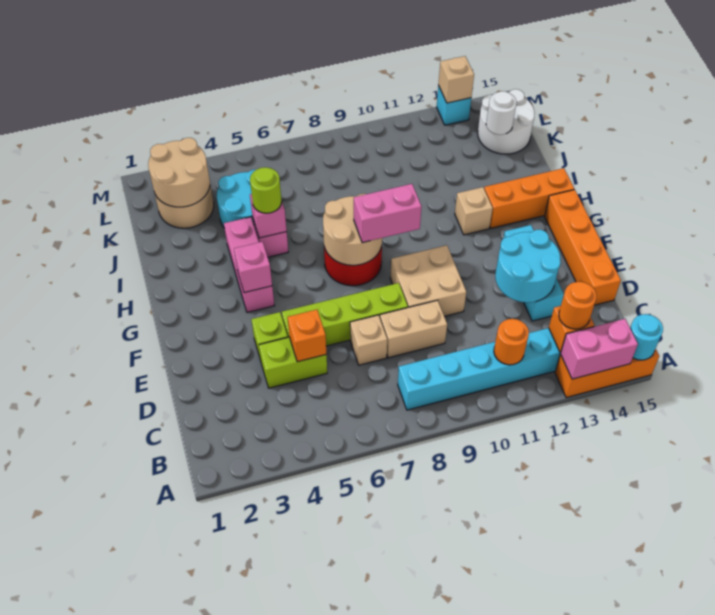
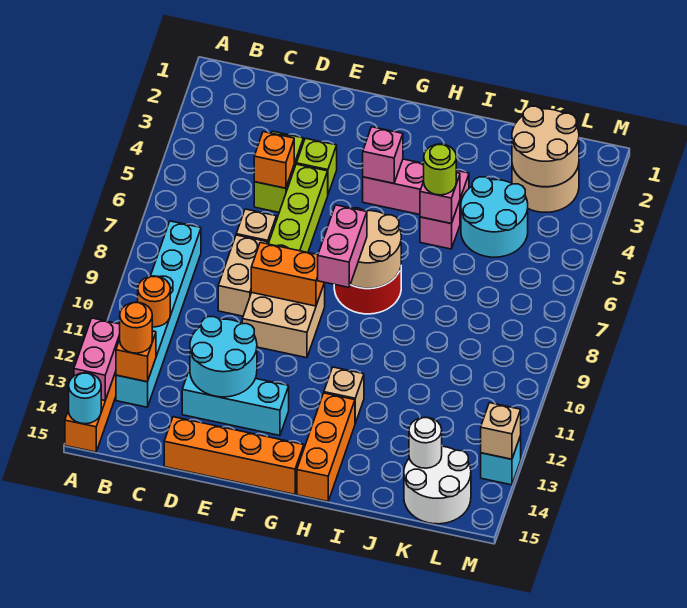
none -> orange 1x2 brick [251,242,324,306]

